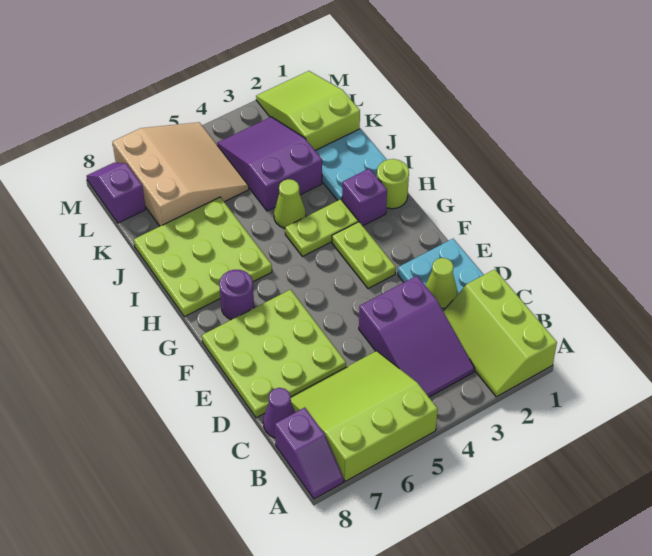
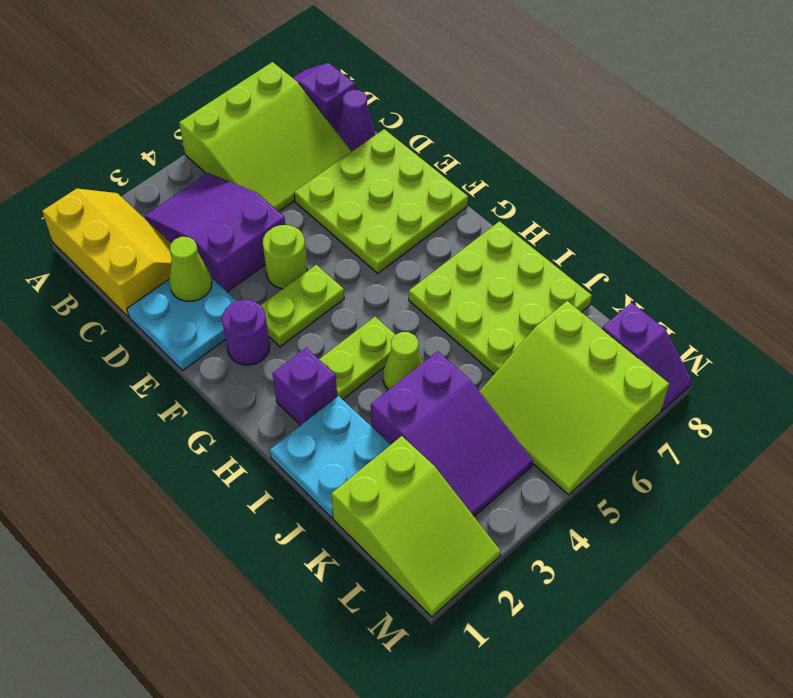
lime 2x3 slope [443,269,557,397] -> yellow 2x3 slope [42,189,172,317]
lime 1x2 plate [332,222,396,289] -> lime 1x2 plate turned to [261,265,344,347]
purple 1x1 round brick [219,270,254,320] -> purple 1x1 round brick moved to [222,300,270,365]
lime 1x1 round brick [377,159,409,209] -> lime 1x1 round brick moved to [263,225,307,289]
tan 3x3 slope [113,122,249,226] -> lime 3x3 slope [479,301,669,495]

